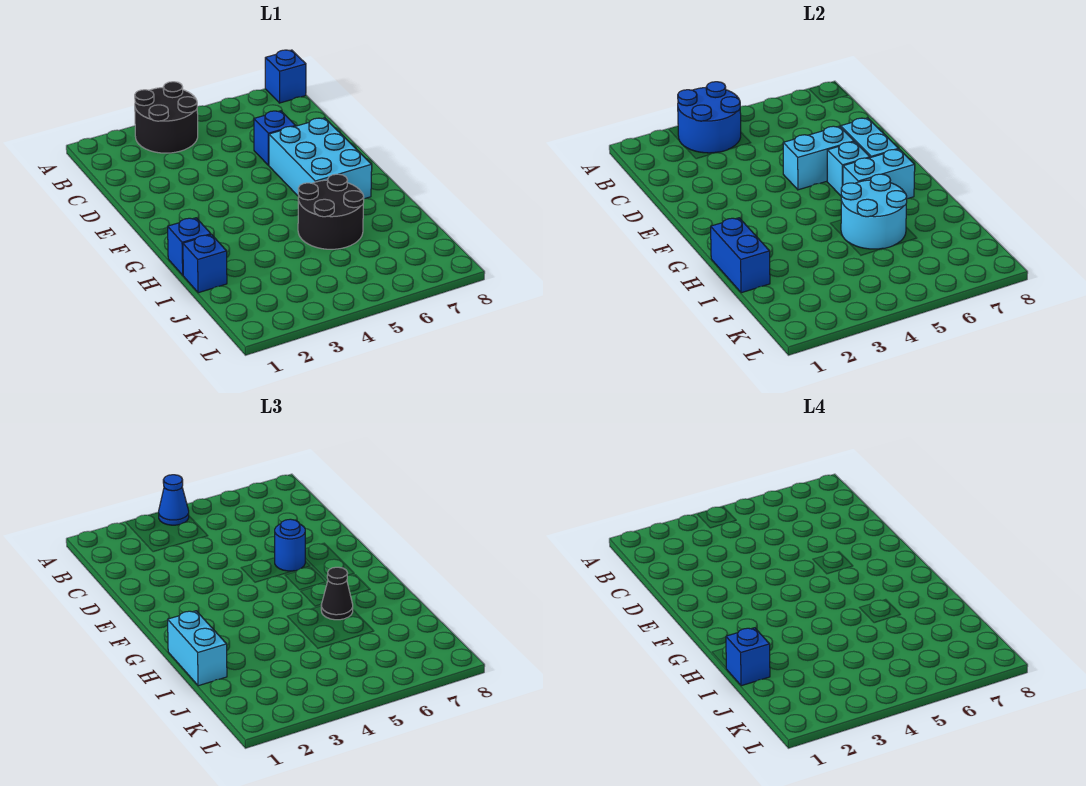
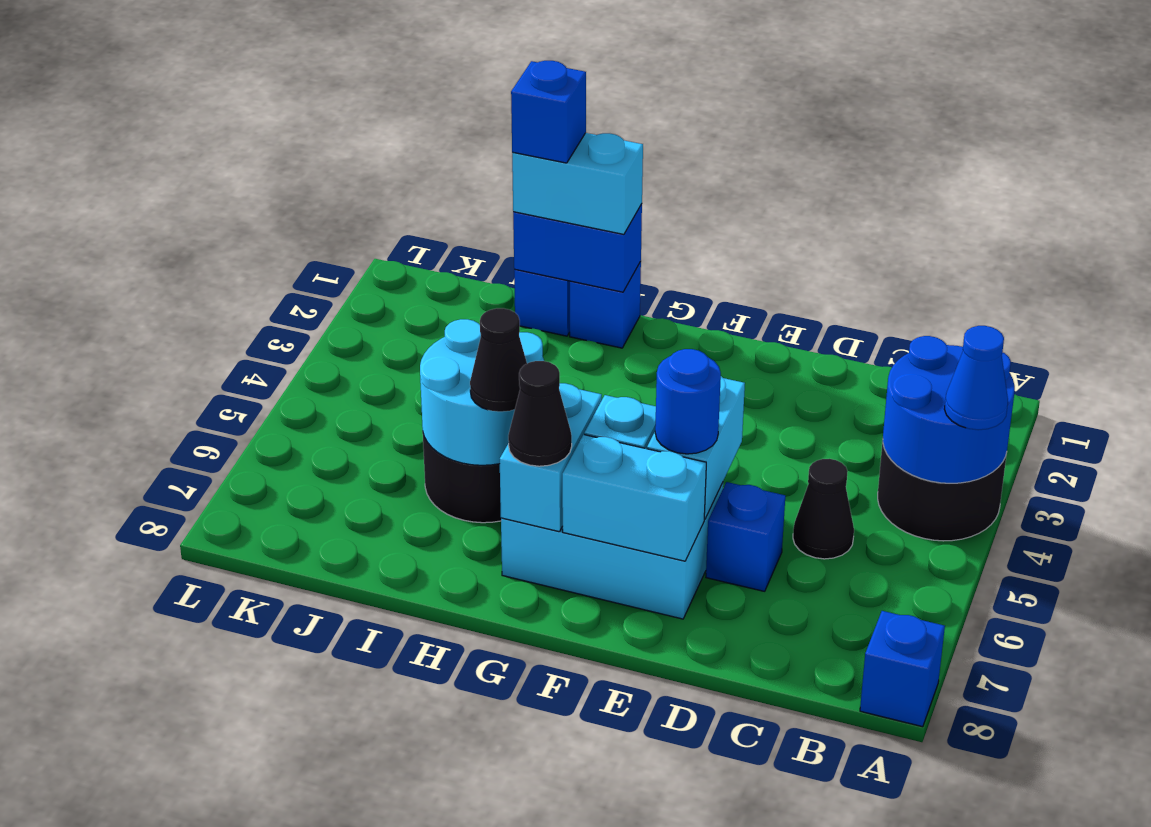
none -> black 1x1 cone [793,459,854,559]
none -> black 1x1 cone [508,361,572,466]

